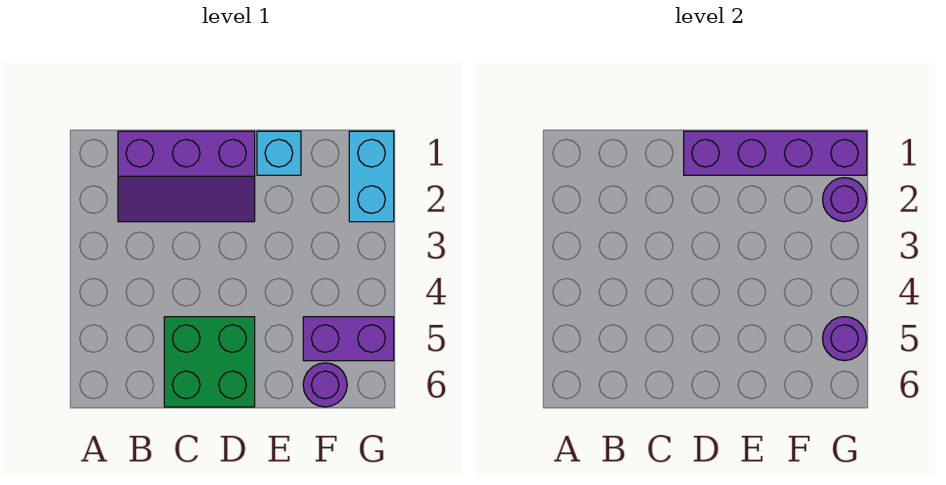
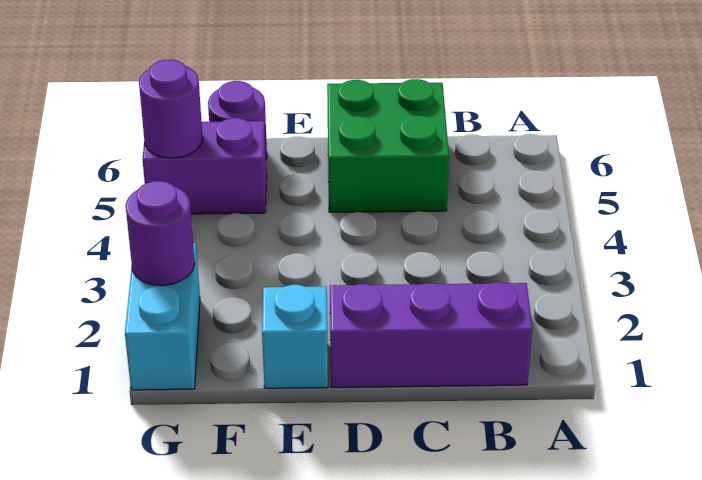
purple 1x4 brick [684,131,867,175] -> none

